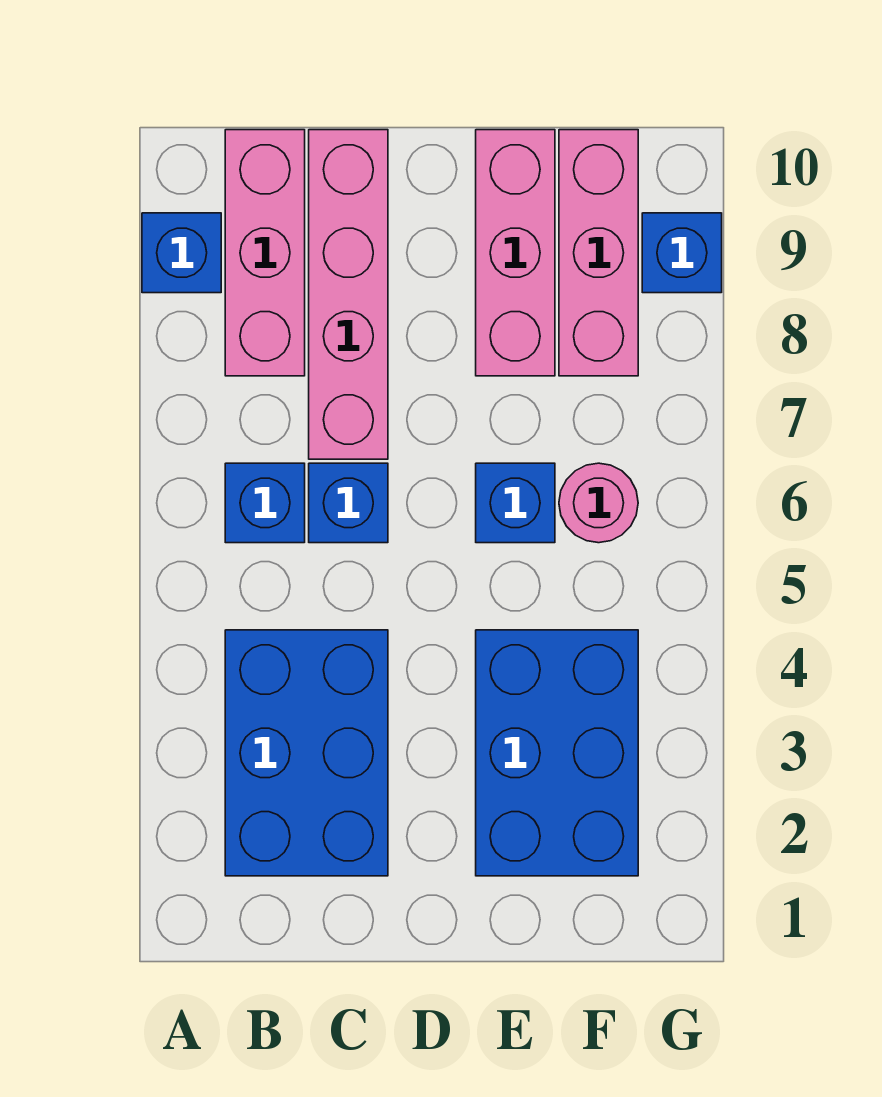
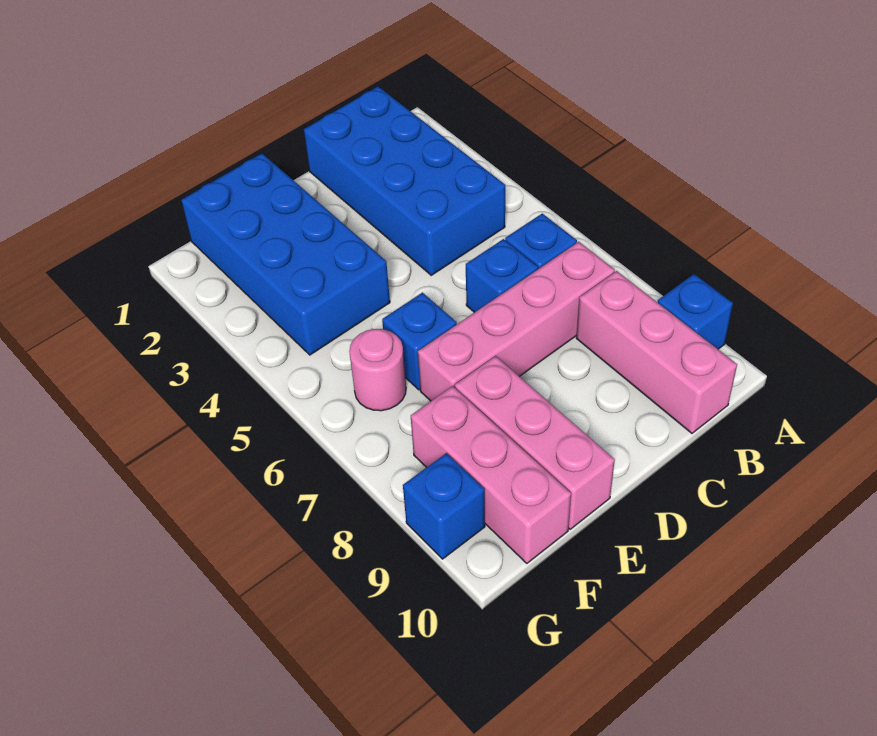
blue 2x3 brick [225,630,388,876] -> blue 2x4 brick [304,87,505,275]
pink 1x4 brick [309,130,388,459] -> pink 1x4 brick turned to [418,242,615,401]
blue 2x3 brick [476,630,638,876] -> blue 2x4 brick [181,153,390,355]

